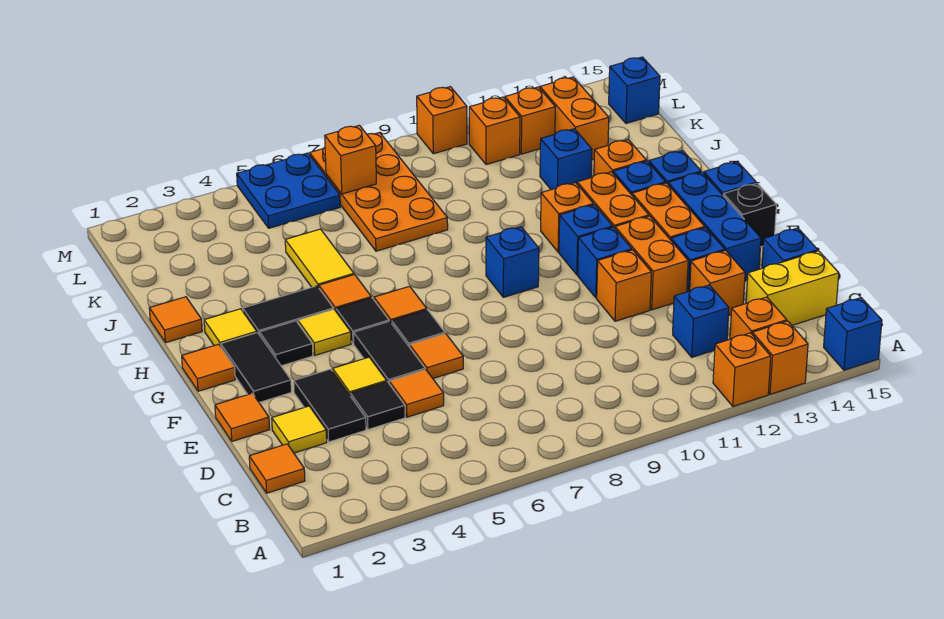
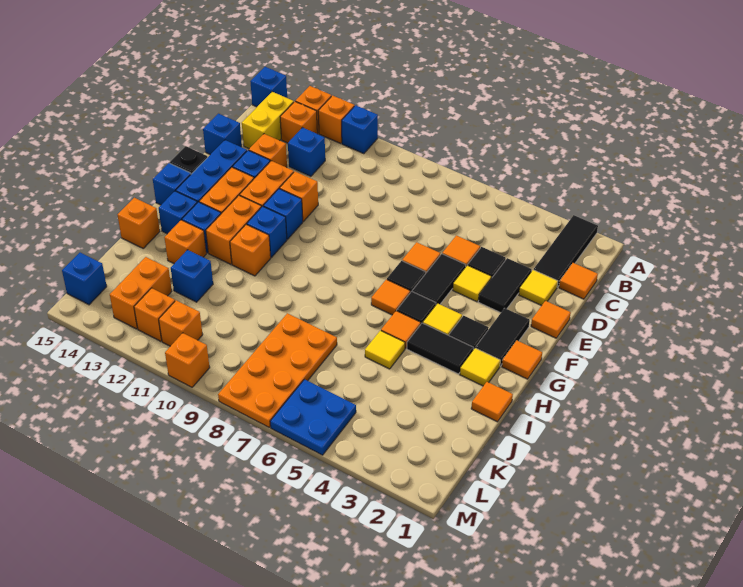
none -> black 1x3 tile [534,215,598,287]
yellow 1x2 brick [746,251,839,325] -> yellow 1x2 brick turned to [242,92,294,149]
blue 1x1 brick [486,227,539,297] -> blue 1x1 brick moved to [342,105,378,154]
yellow 1x2 tile [285,229,354,288] -> yellow 1x1 tile [365,330,405,369]
orange 1x1 brick [325,125,376,194] -> orange 1x1 brick moved to [118,198,160,248]

